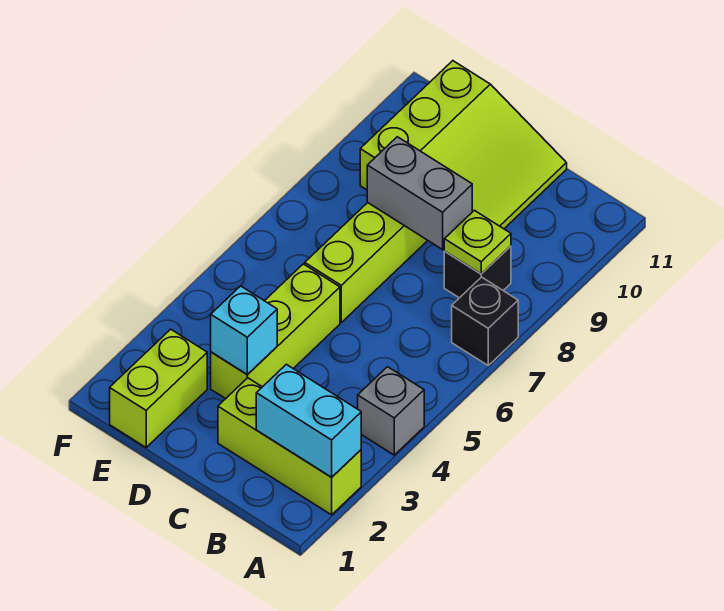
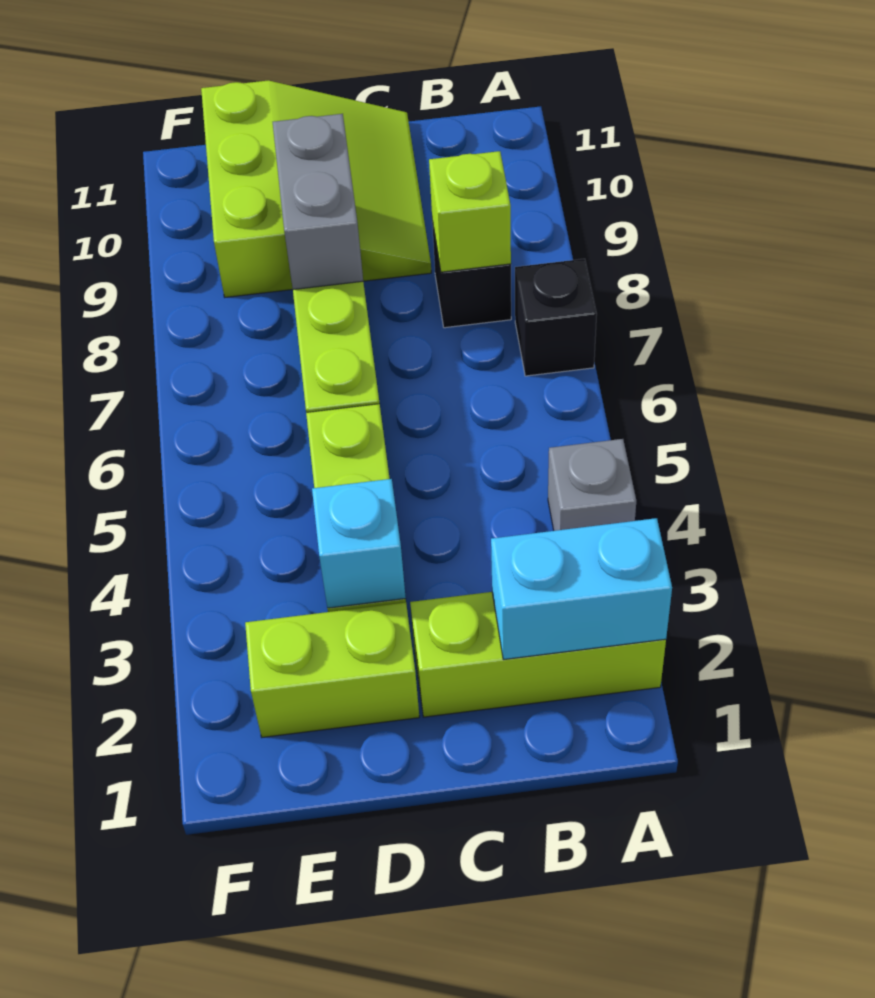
lime 1x1 plate [444,210,511,274] -> lime 1x1 brick [429,151,511,272]
grey 1x2 brick [367,137,472,249] -> grey 1x2 brick turned to [273,114,363,290]
lime 1x2 brick [110,329,207,447] -> lime 1x2 brick turned to [245,602,419,737]

